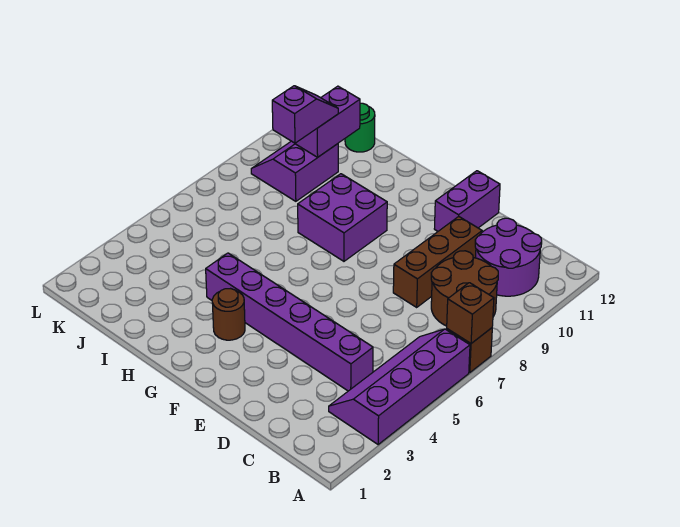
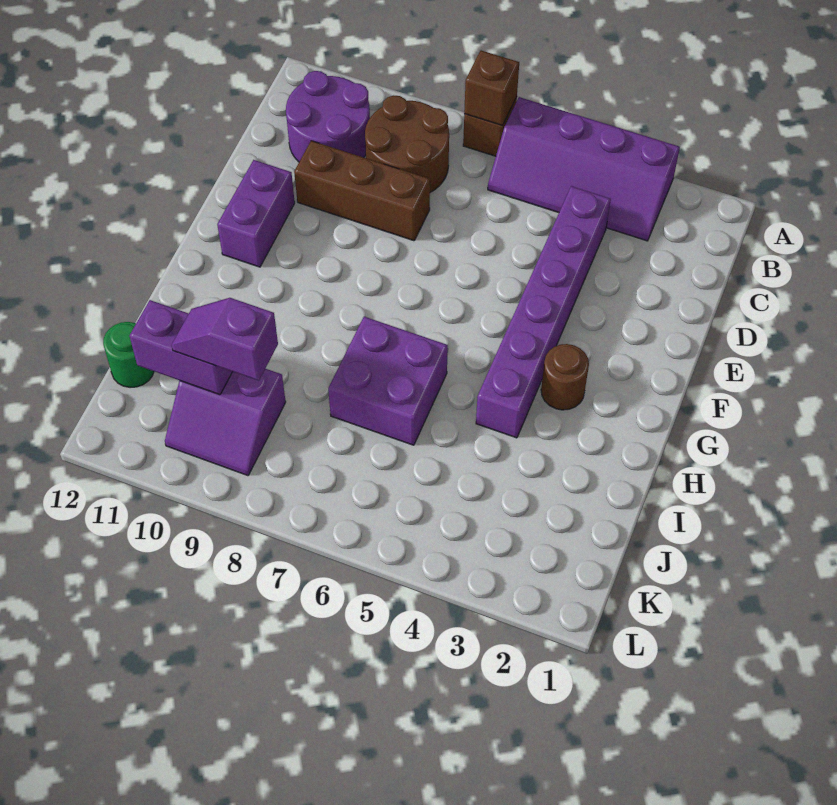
purple 1x2 brick [434,171,500,231] -> purple 1x2 brick turned to [217,160,295,267]
purple 2x2 brick [298,174,387,261] -> purple 2x2 brick moved to [328,317,448,445]

